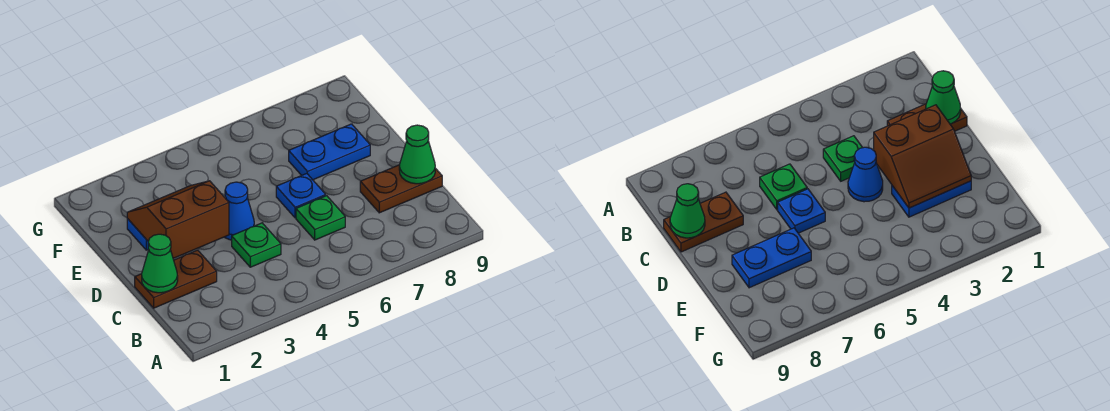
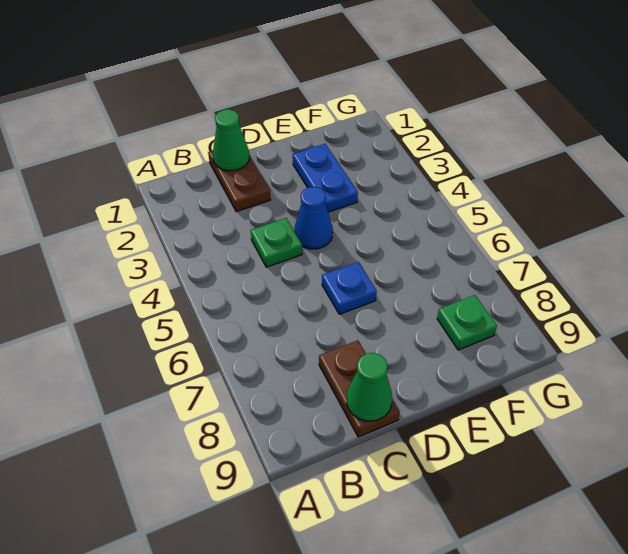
green 1x1 plate [296,196,345,240] -> green 1x1 plate moved to [437,295,497,350]
brown 2x2 slope [127,181,229,258] -> none
blue 1x2 plate [289,124,370,180] -> none

